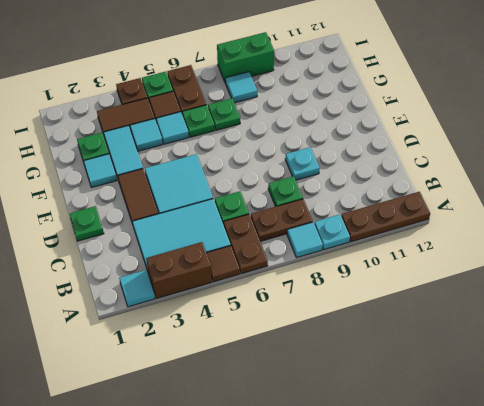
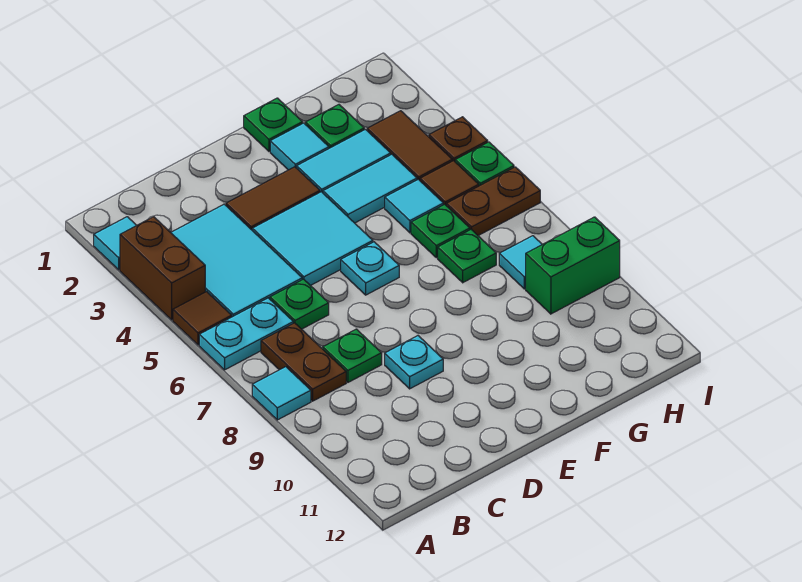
brown 1x2 plate [224,214,268,274] -> cyan 1x2 plate [199,298,293,370]
cyan 1x1 plate [314,214,350,250] -> cyan 1x1 plate moved to [341,242,399,295]
brown 1x3 plate [341,192,430,242] -> none
green 1x1 plate [70,206,104,241] -> green 1x1 plate moved to [244,98,303,151]
cyan 1x1 tile [130,119,163,151] -> cyan 1x2 tile [323,154,417,223]
green 1x2 brick [217,32,274,83] -> green 1x2 brick turned to [526,217,620,314]

